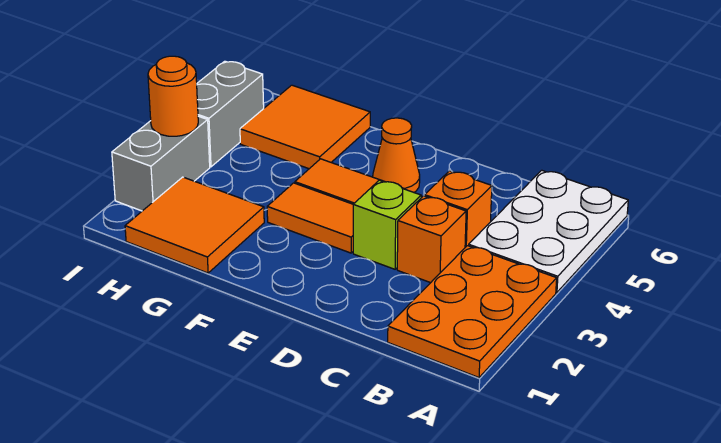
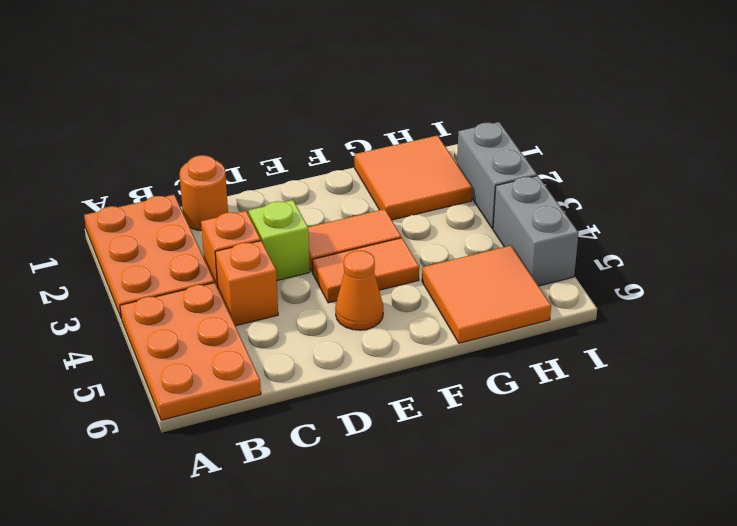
white 2x3 plate [469,170,628,292] -> orange 2x3 plate [120,283,261,420]
orange 1x1 round brick [148,56,198,136] -> orange 1x1 round brick moved to [179,155,228,231]

